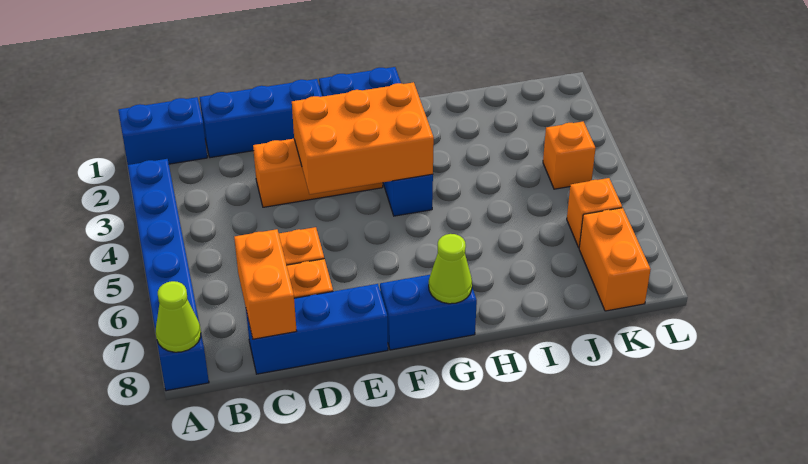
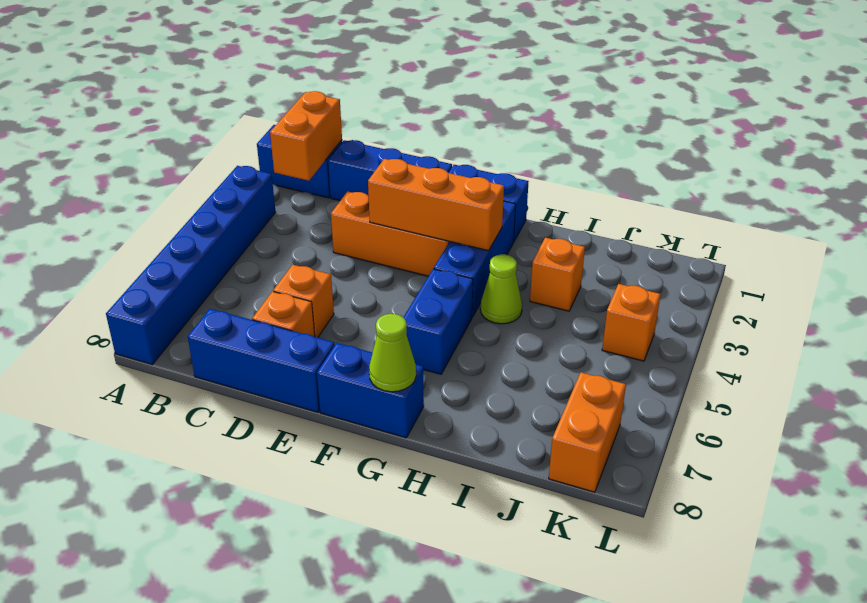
lime 1x1 cone [156,281,201,352] -> lime 1x1 cone moved to [480,254,522,324]
orange 1x2 brick [234,229,297,339] -> orange 1x2 brick moved to [270,91,342,181]
orange 2x3 brick [292,82,434,194] -> orange 1x3 brick [368,159,504,251]
none -> blue 1x2 brick [403,269,473,374]
orange 1x1 brick [567,178,622,247] -> orange 1x1 brick moved to [530,238,585,311]

